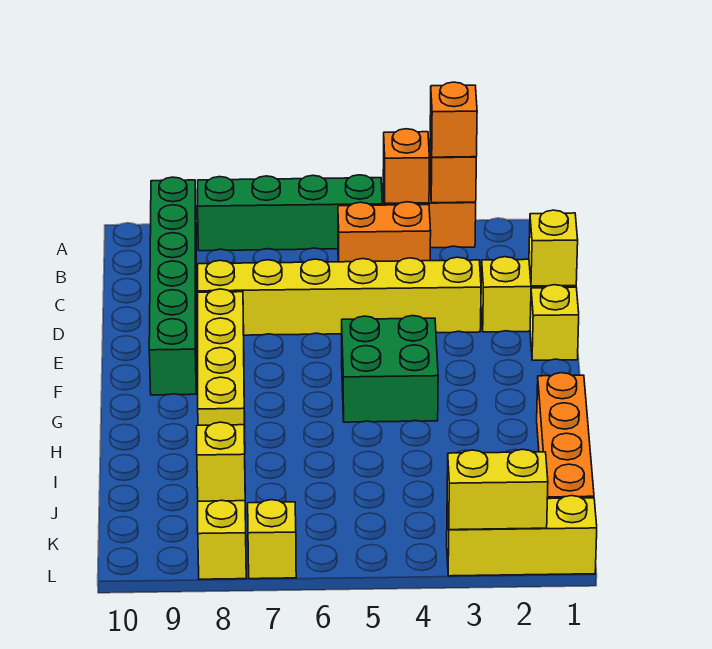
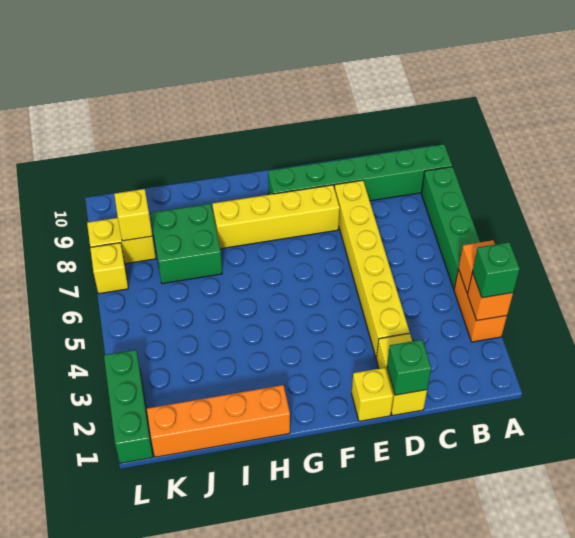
orange 1x1 brick [430,82,477,157] -> green 1x1 brick [473,242,520,298]
orange 1x2 brick [338,202,431,262] -> none
yellow 1x1 brick [529,210,578,286] -> green 1x1 brick [387,340,431,395]
green 2x2 brick [342,316,438,422] -> green 2x2 brick moved to [150,204,222,284]
yellow 1x3 brick [447,496,597,576] -> green 1x3 brick [104,350,153,463]
yellow 1x2 brick [447,449,548,530] -> none

